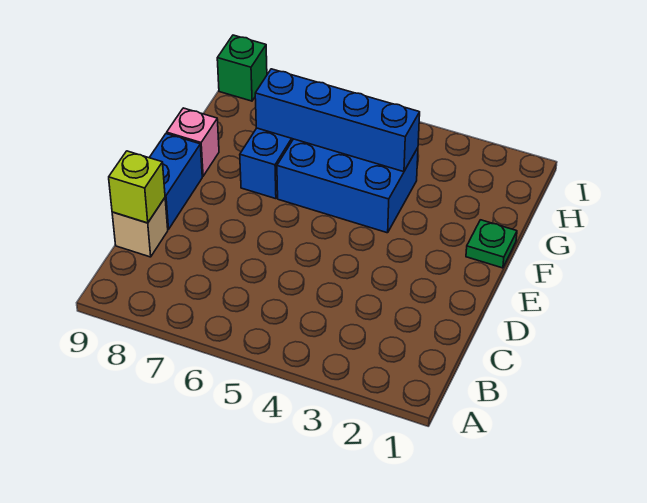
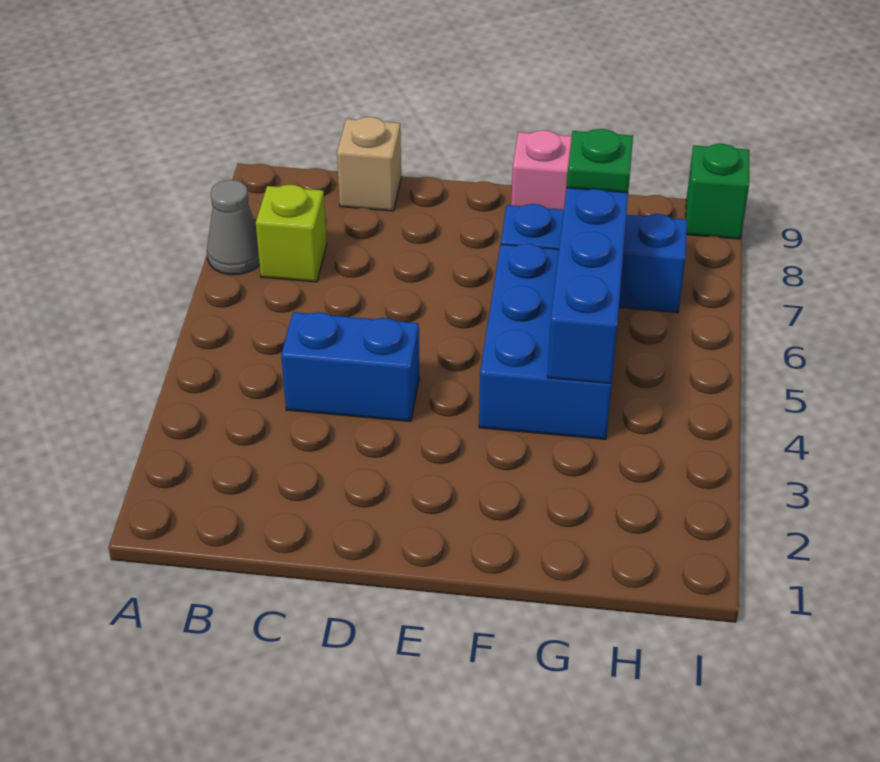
none -> grey 1x1 cone [207,180,260,275]
lime 1x1 brick [109,151,165,223] -> lime 1x1 brick moved to [256,185,327,282]
blue 1x2 brick [149,134,202,229] -> blue 1x2 brick moved to [281,312,419,422]
green 1x1 plate [466,220,517,268] -> green 1x1 plate moved to [567,129,633,193]

